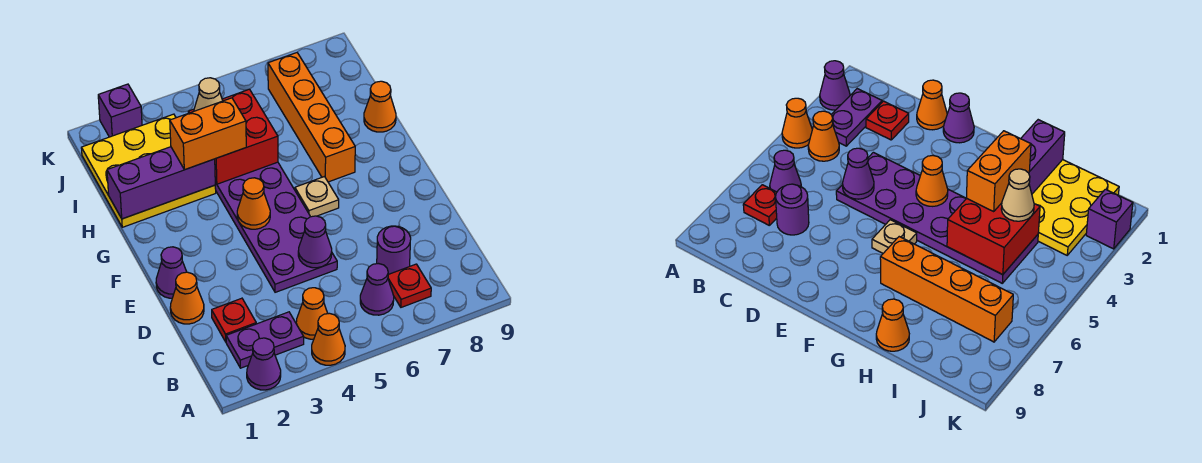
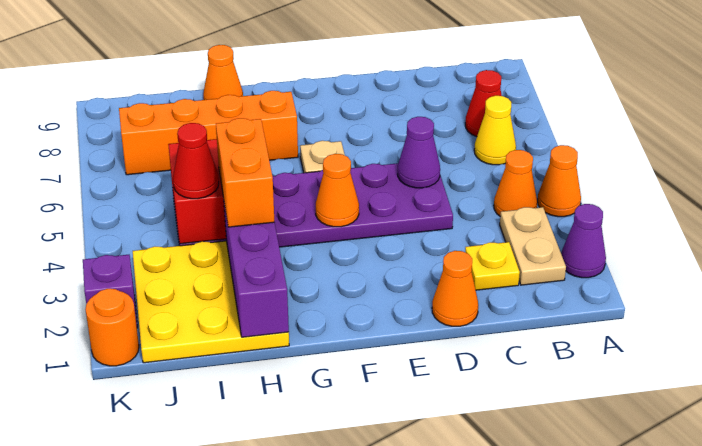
purple 1x2 plate [226,312,304,368] -> tan 1x2 plate [500,207,566,285]
purple 1x1 cone [360,264,394,315] -> yellow 1x1 cone [474,96,516,165]
red 1x1 plate [388,264,431,307] -> red 1x1 cone [465,70,502,137]
red 1x1 plate [212,298,256,342] -> yellow 1x1 plate [465,242,520,290]
purple 1x1 round brick [377,226,411,274] -> none
purple 1x1 cone [156,247,187,298] -> none
tan 1x1 cone [194,78,223,111] -> red 1x1 cone [173,123,219,199]
none -> orange 1x1 round brick [85,289,139,366]

